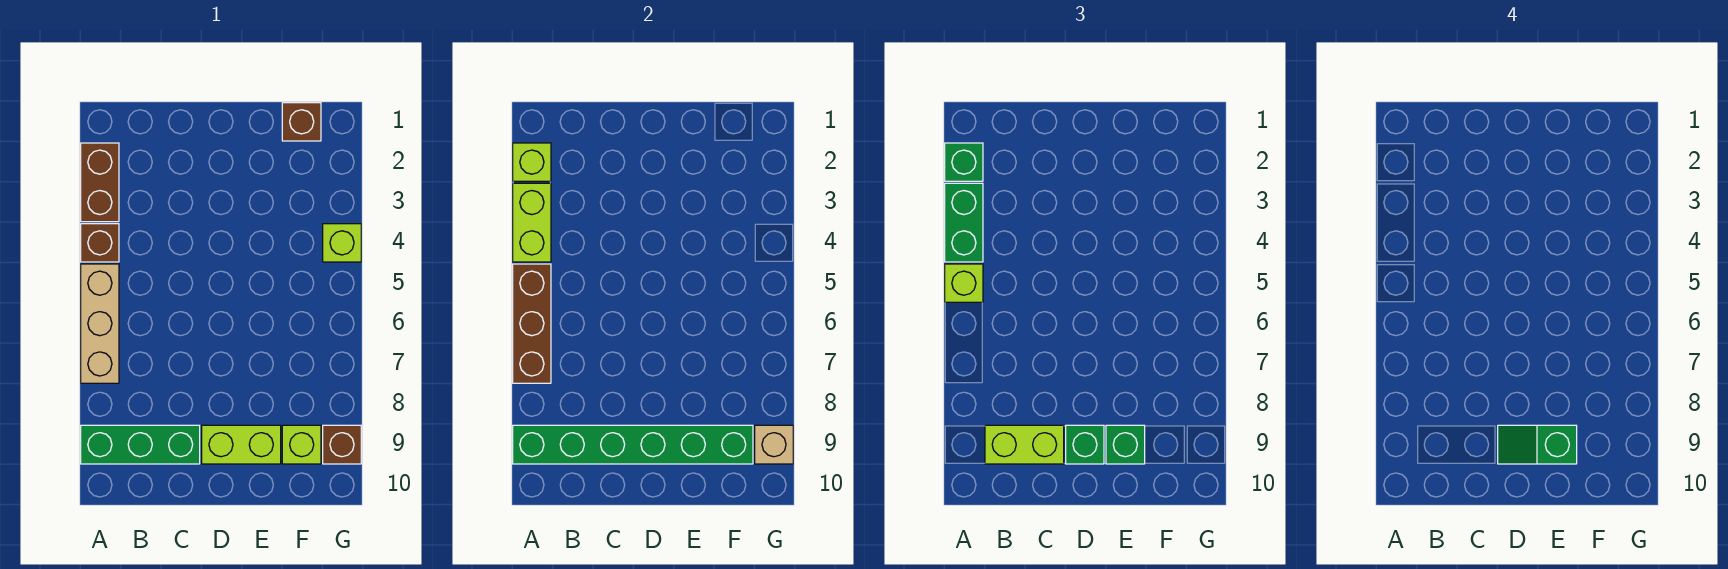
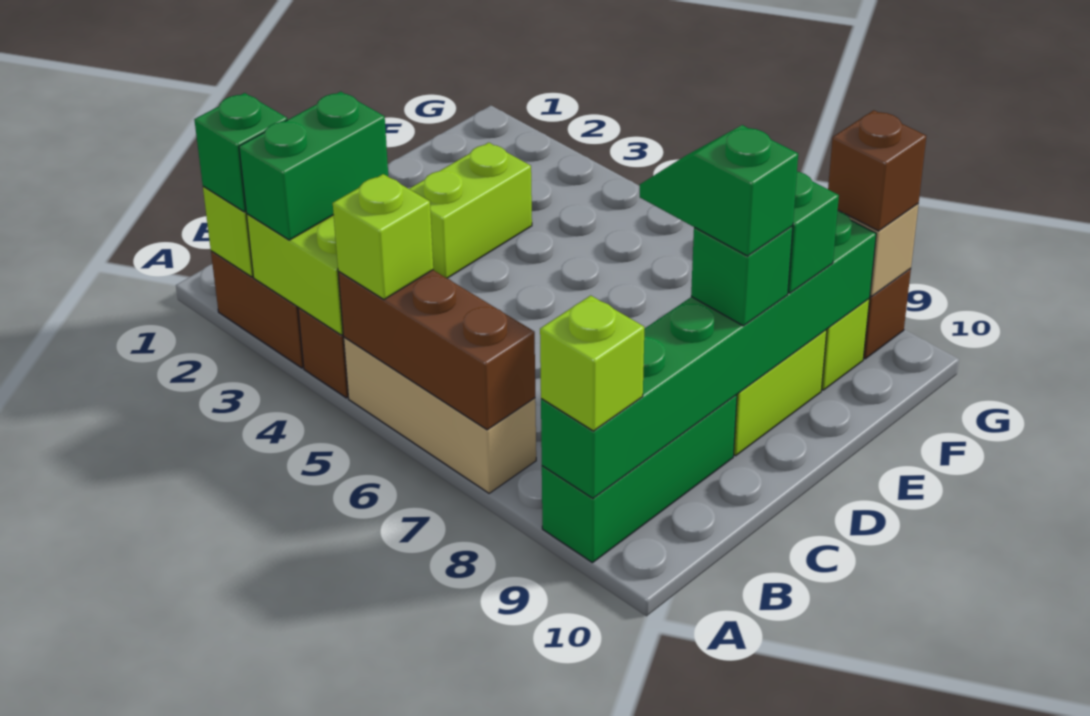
green 1x2 brick [945,183,983,262] -> green 1x2 brick turned to [239,91,388,240]
lime 1x2 brick [985,425,1064,464] -> lime 1x2 brick moved to [409,143,532,278]
green 1x2 slope [1498,425,1577,464] -> green 1x2 slope turned to [640,125,798,256]
brown 1x1 brick [282,103,321,141] -> brown 1x1 brick moved to [828,110,926,231]
lime 1x1 brick [323,224,361,262] -> lime 1x1 brick moved to [540,295,644,431]

